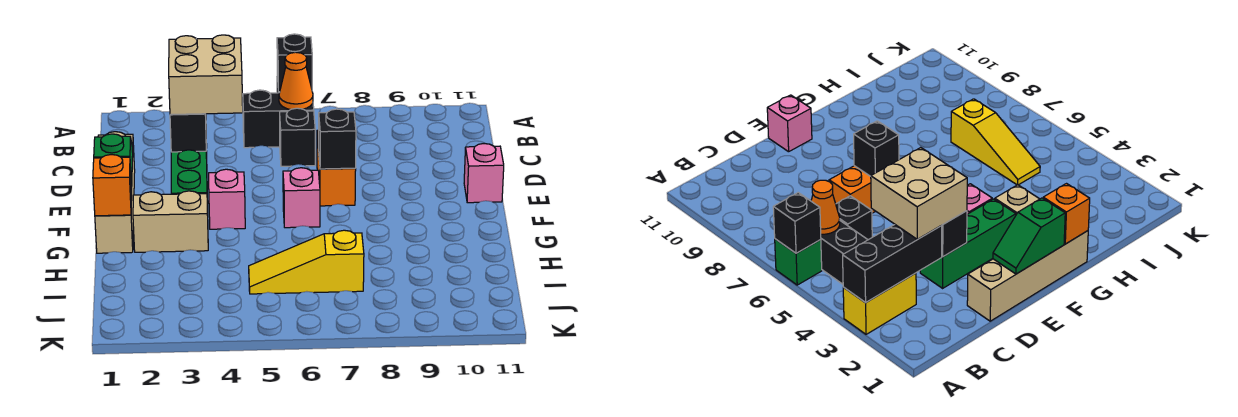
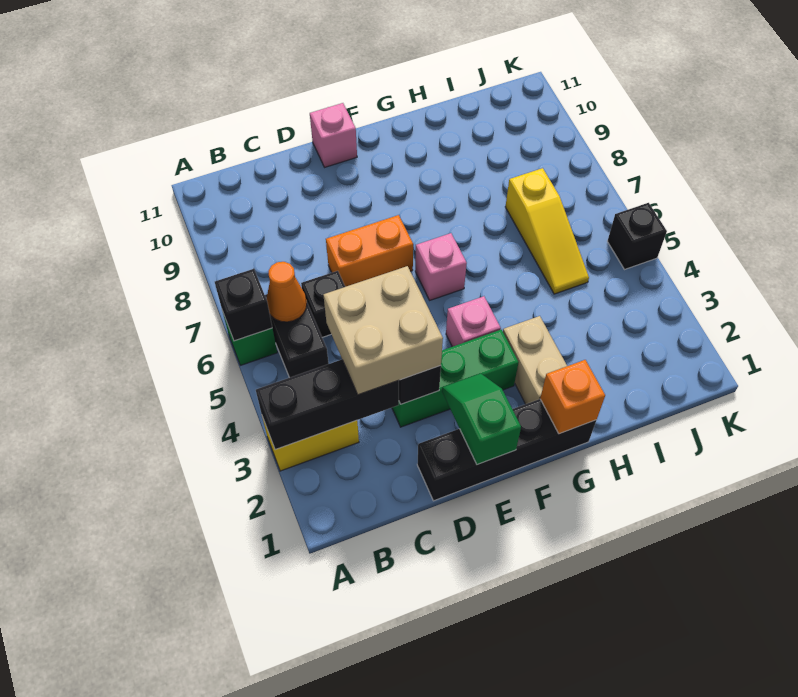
tan 1x4 brick [95,132,135,253] -> black 1x4 brick [417,399,596,501]
green 1x2 slope [94,134,133,192] -> green 1x2 slope turned to [442,373,521,465]
black 1x1 brick [319,109,356,169] -> black 1x1 brick moved to [607,203,667,269]

